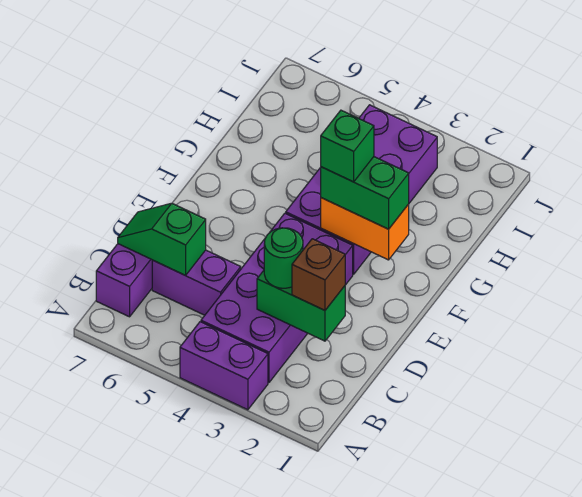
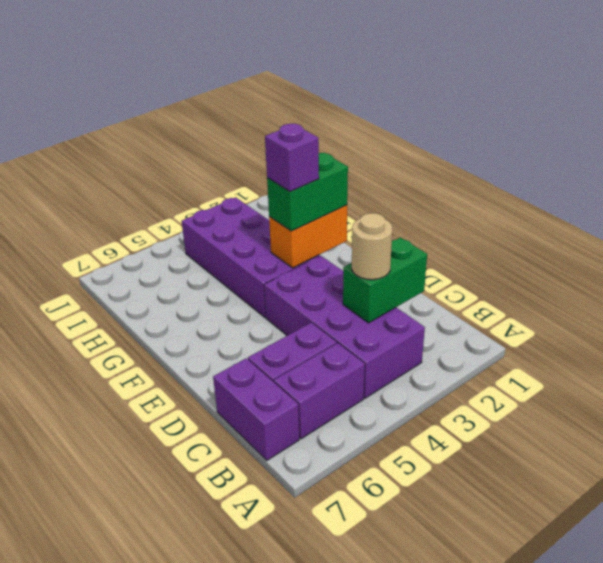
purple 1x2 brick [180,322,268,410] -> purple 1x2 brick moved to [274,343,365,439]
brown 1x1 brick [292,239,345,310] -> none
green 1x1 round brick [264,228,303,288] -> tan 1x1 round brick [352,213,392,280]
green 1x2 slope [118,203,206,275] -> none
green 1x1 brick [321,110,374,182] -> purple 1x1 brick [265,124,319,191]

